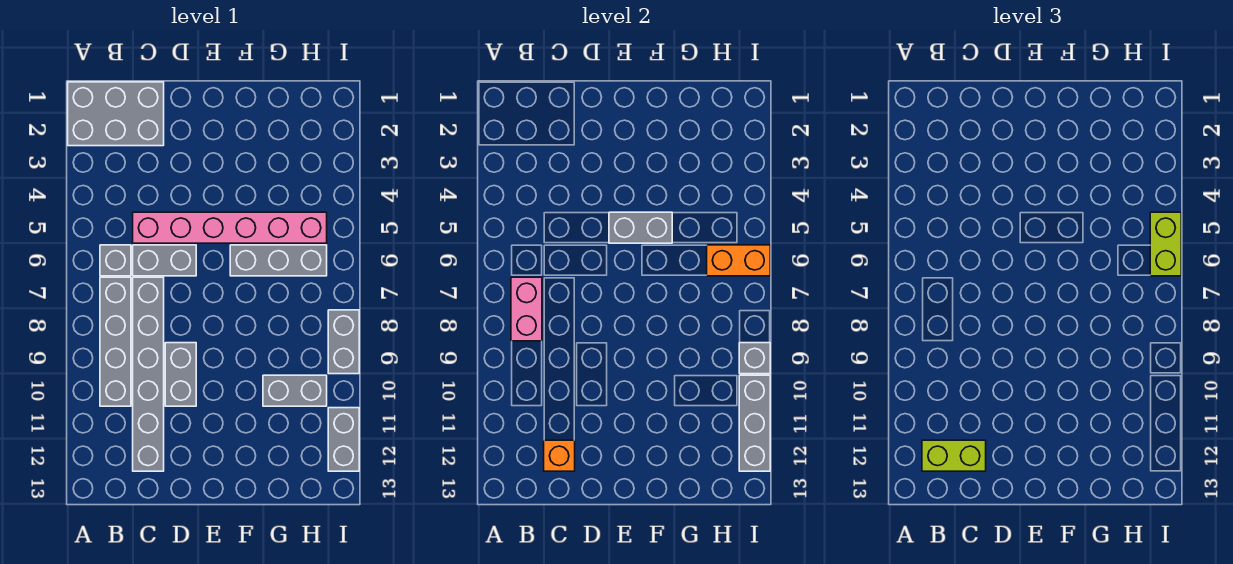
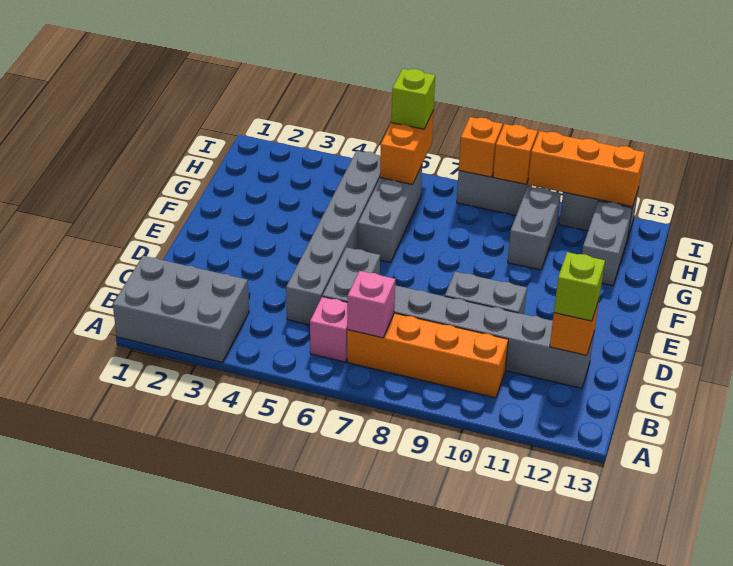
grey 2x3 brick [68,82,164,146] -> grey 2x3 brick turned to [113,256,249,362]
grey 1x1 brick [100,245,131,276] -> pink 1x1 brick [310,297,347,362]
grey 1x4 brick [100,277,131,406] -> orange 1x4 brick [347,313,508,398]
pink 1x2 brick [511,277,542,341] -> pink 1x1 brick [347,271,395,338]
lime 1x2 brick [922,440,986,471] -> lime 1x1 brick [554,252,605,321]
pink 1x6 brick [133,212,327,243] -> grey 1x6 brick [286,151,381,325]
grey 1x2 brick [609,212,672,243] -> grey 1x2 brick moved to [582,201,632,286]
lime 1x2 brick [1150,212,1181,276] -> lime 1x1 brick [391,69,435,129]
none -> orange 1x1 brick [459,117,503,177]
grey 1x1 brick [739,343,770,374] -> orange 1x1 brick [493,124,538,184]
grey 1x3 brick [739,375,770,471] -> orange 1x3 brick [528,131,644,207]

